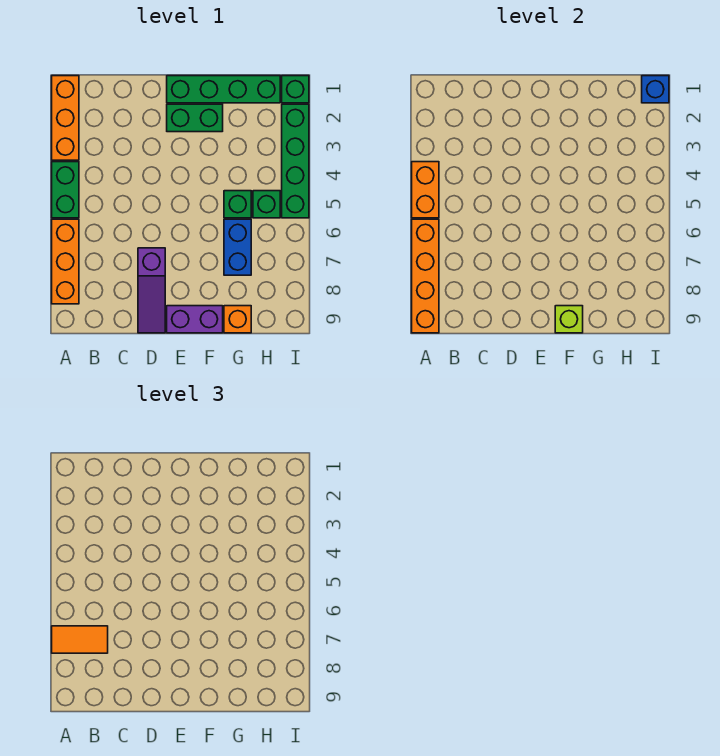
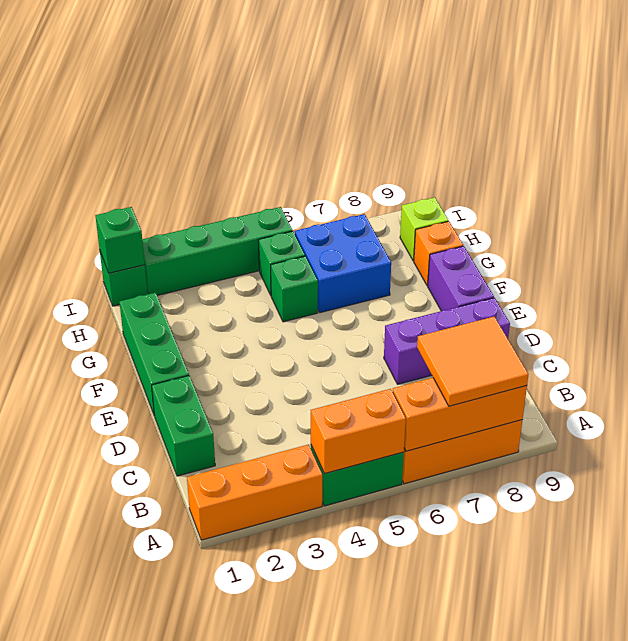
orange 1x4 brick [412,219,439,333] -> orange 1x3 brick [393,378,527,451]
orange 1x2 tile [52,626,108,653] -> orange 2x2 tile [417,316,529,406]
purple 1x3 slope [138,248,165,333] -> purple 1x3 brick [384,298,510,384]
green 1x4 brick [167,76,280,103] -> green 1x3 brick [119,292,189,416]
green 1x2 brick [167,104,223,132] -> green 1x2 brick moved to [152,376,215,476]
lime 1x1 brick [555,306,583,333] -> lime 1x1 brick moved to [400,197,449,261]
blue 1x2 brick [224,219,251,275] -> blue 2x2 brick [295,214,391,313]
blue 1x1 brick [642,76,669,103] -> green 1x1 brick [95,207,145,273]

